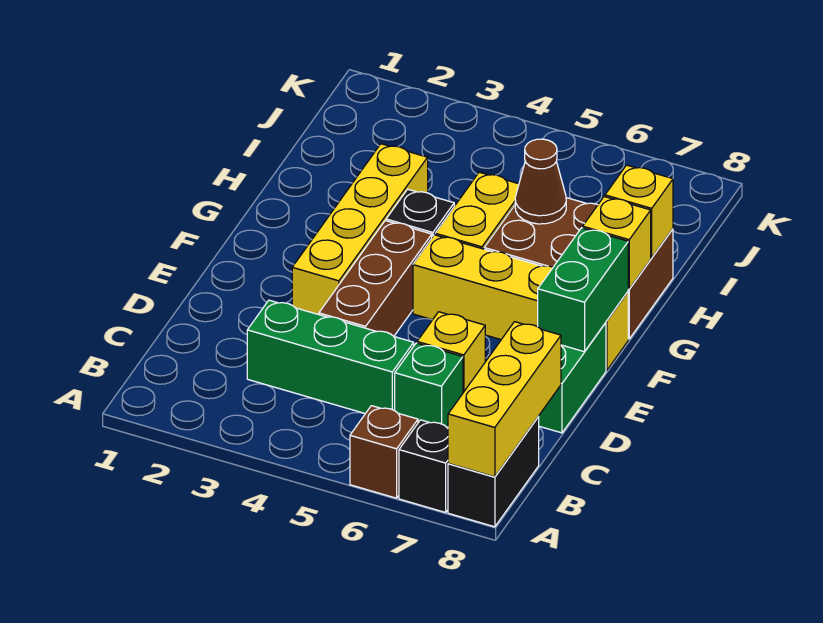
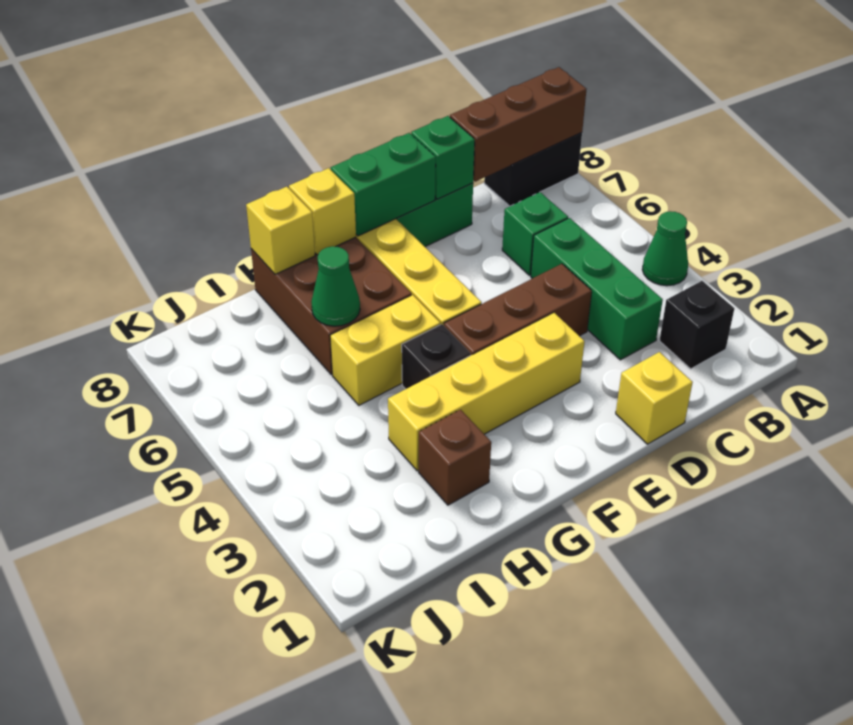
none -> green 1x1 cone [642,211,688,286]
brown 1x1 brick [350,406,418,498] -> brown 1x1 brick moved to [419,410,491,505]
black 1x1 brick [399,420,448,512] -> black 1x1 brick moved to [659,281,734,369]
yellow 1x3 brick [448,322,561,477] -> brown 1x3 brick [450,67,586,182]
yellow 1x1 brick [417,312,485,393] -> yellow 1x1 brick moved to [616,352,693,444]
none -> green 1x1 brick [411,116,475,199]
brown 1x1 cone [515,139,566,224] -> green 1x1 cone [311,246,360,326]

